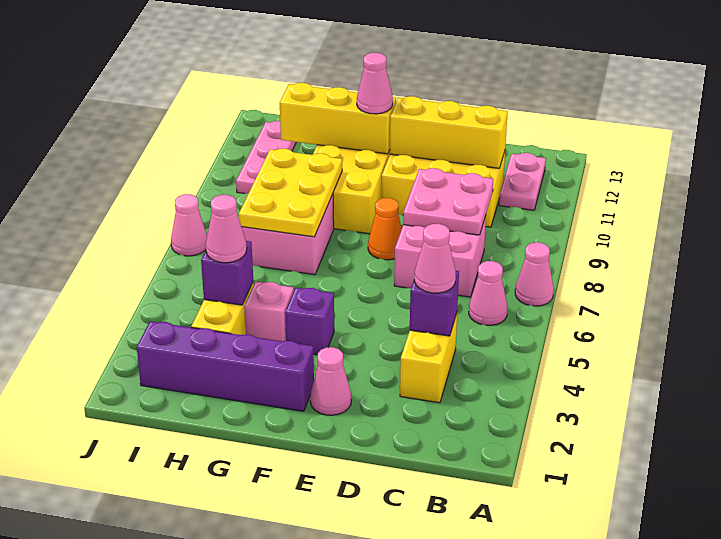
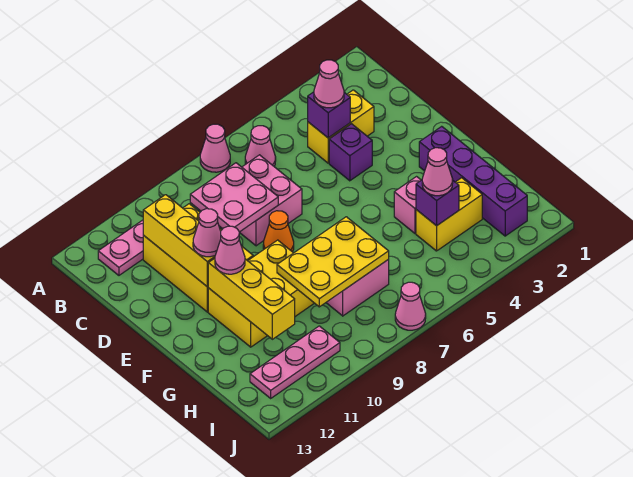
pink 1x1 cone [310,347,351,415] -> pink 1x1 cone moved to [193,209,221,257]
purple 1x1 brick [285,288,334,355] -> purple 1x1 brick moved to [329,124,372,181]

